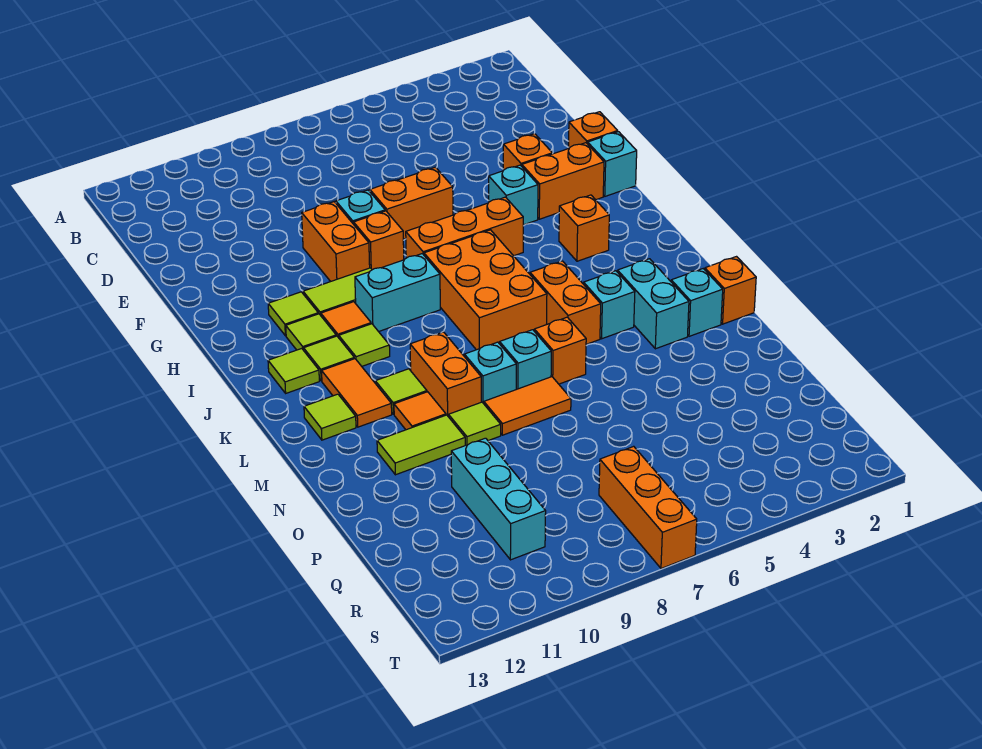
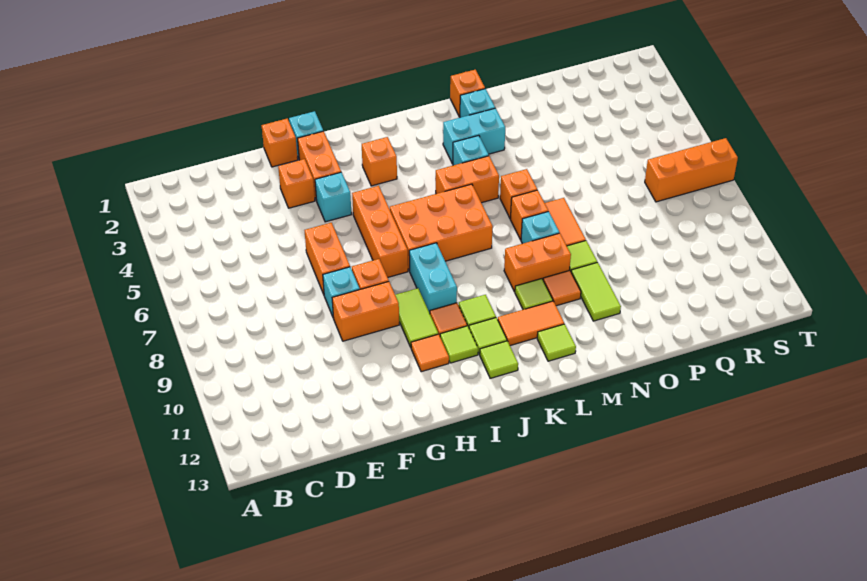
lime 1x1 tile [268,292,318,336] -> orange 1x1 tile [411,334,449,372]
cyan 1x1 brick [500,330,551,389] -> orange 1x1 brick [510,190,548,240]
cyan 1x3 brick [451,438,546,560] -> none

